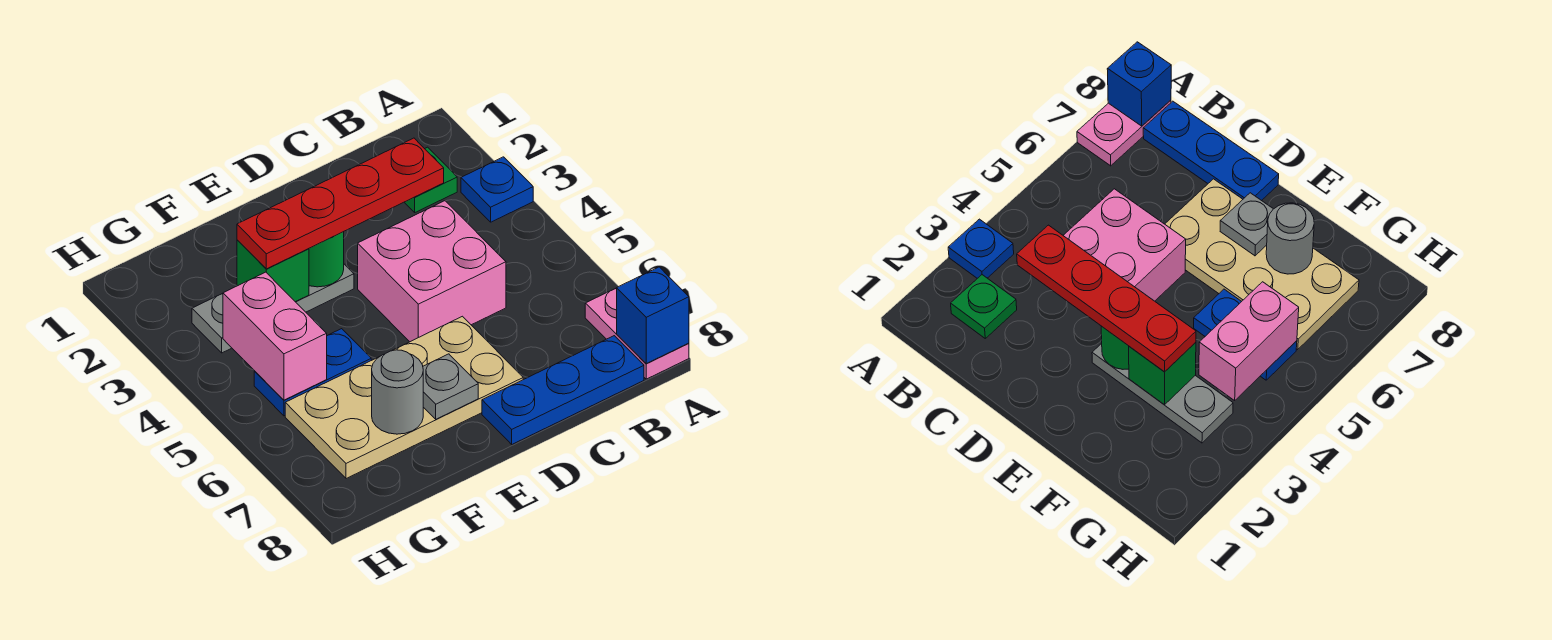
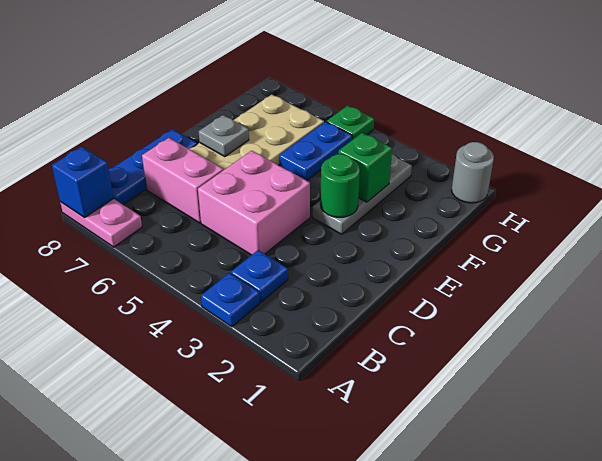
green 1x1 plate [404,147,457,212] -> green 1x1 plate moved to [326,105,374,140]
none -> blue 1x1 plate [231,250,288,302]
red 1x4 plate [237,138,444,269] -> none
grey 1x1 round brick [372,350,423,434] -> grey 1x1 round brick moved to [452,142,494,203]
pink 1x2 brick [223,272,327,400] -> pink 1x2 brick moved to [142,138,223,223]

